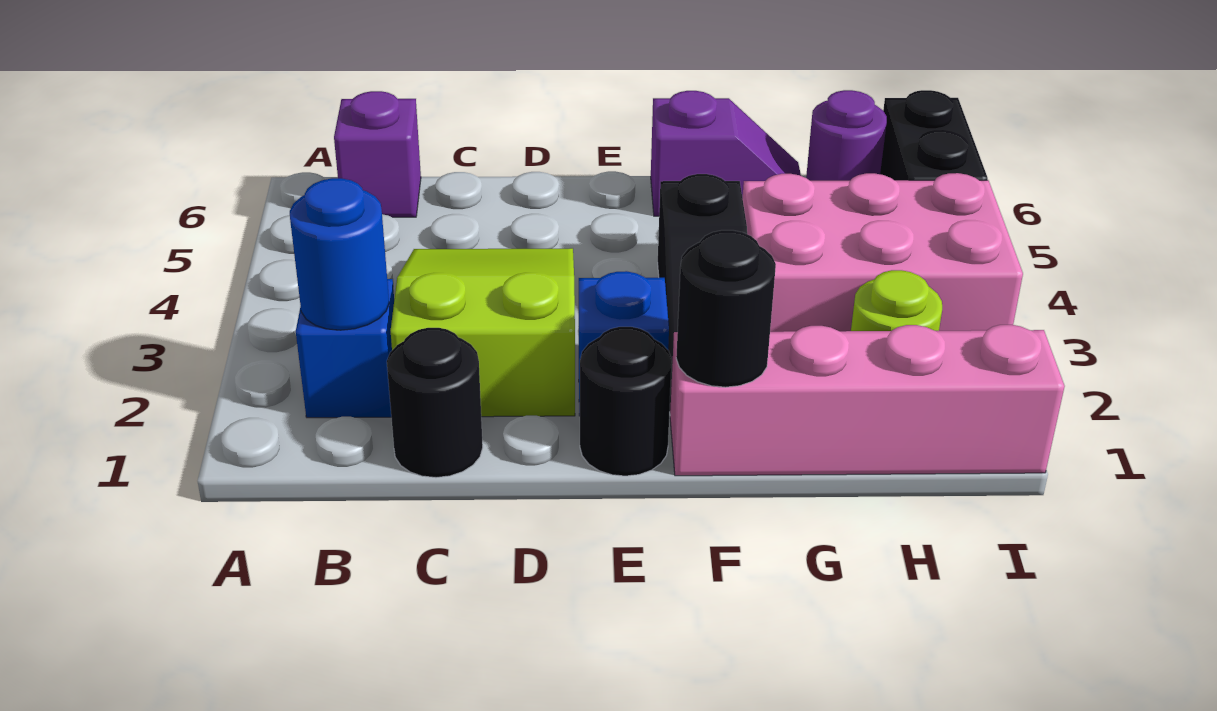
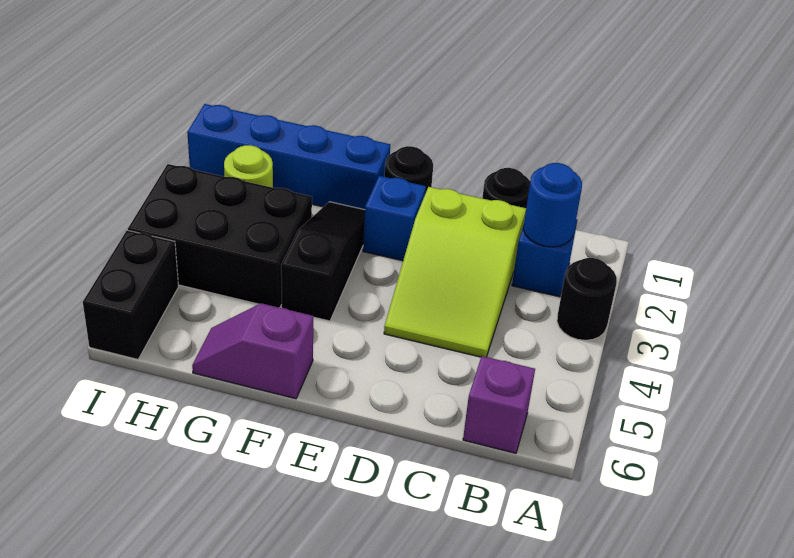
pink 1x4 brick [670,325,1065,476] -> blue 1x4 brick [187,104,390,210]
black 1x1 round brick [676,230,776,387] -> black 1x1 round brick moved to [557,258,617,340]
pink 2x3 brick [743,173,1023,332] -> black 2x3 brick [128,164,312,308]
purple 1x1 round brick [806,90,887,181] -> none

